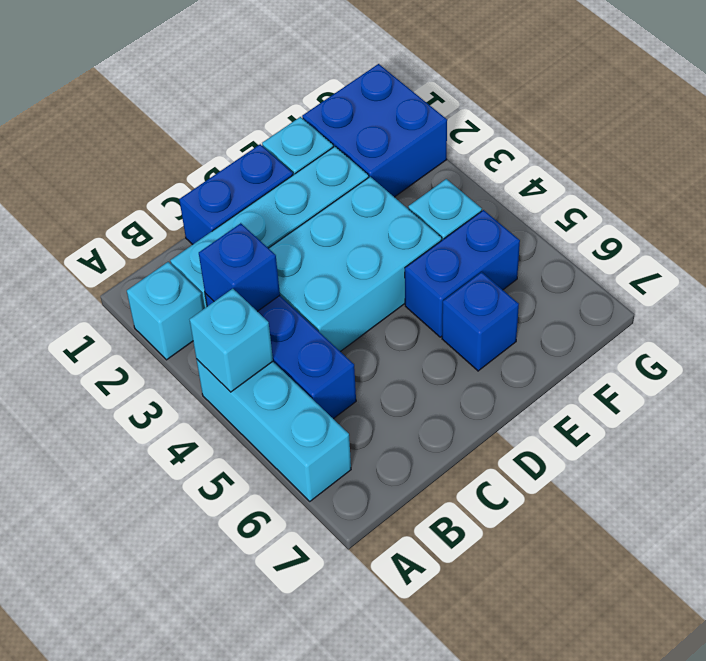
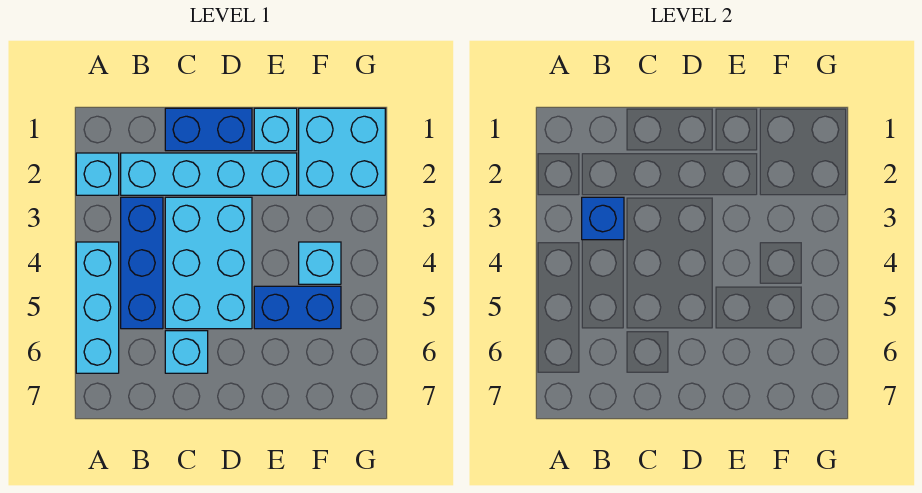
cyan 1x1 brick [190,289,273,392] -> cyan 1x1 brick moved to [165,331,208,373]
cyan 2x3 brick [269,177,442,352] -> cyan 2x3 brick turned to [165,197,252,329]
blue 1x1 brick [442,272,519,371] -> none
blue 2x2 brick [302,64,447,197] -> cyan 2x2 brick [299,108,385,195]

